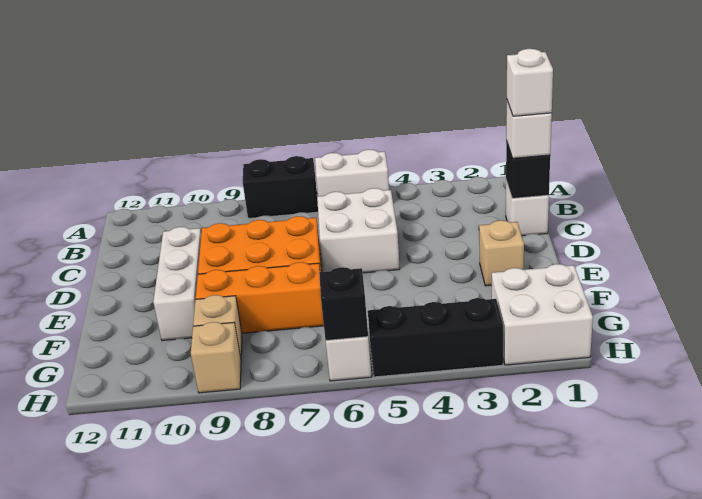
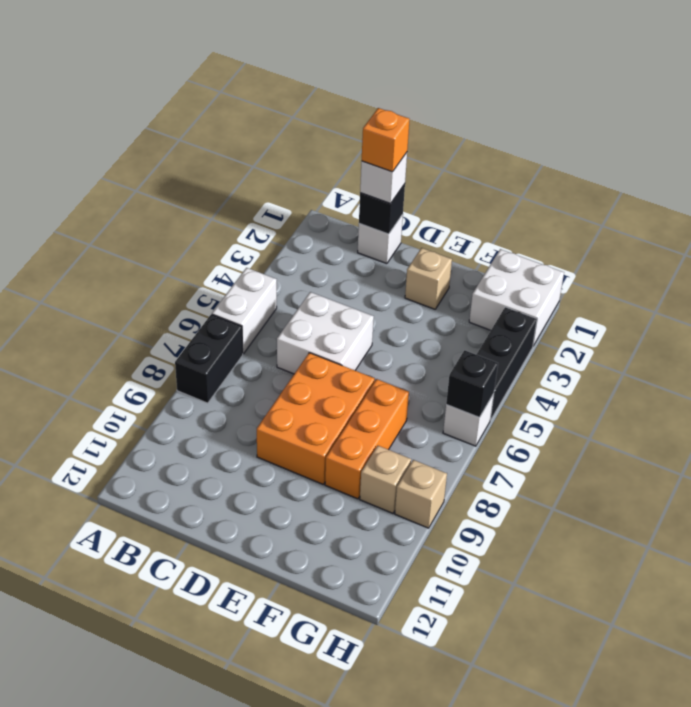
white 1x1 brick [507,49,553,116] -> orange 1x1 brick [362,108,410,172]
white 1x3 brick [153,227,201,341] -> none

